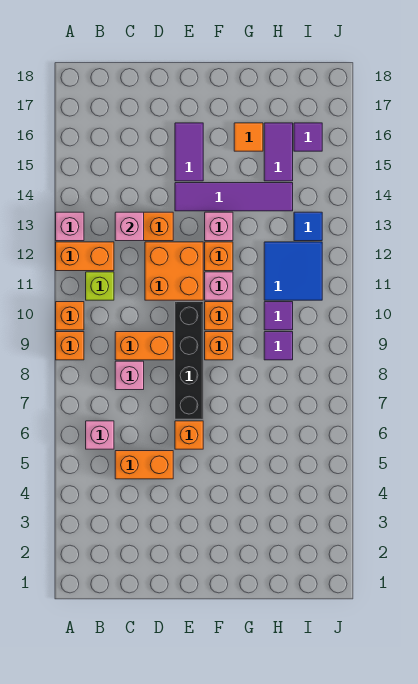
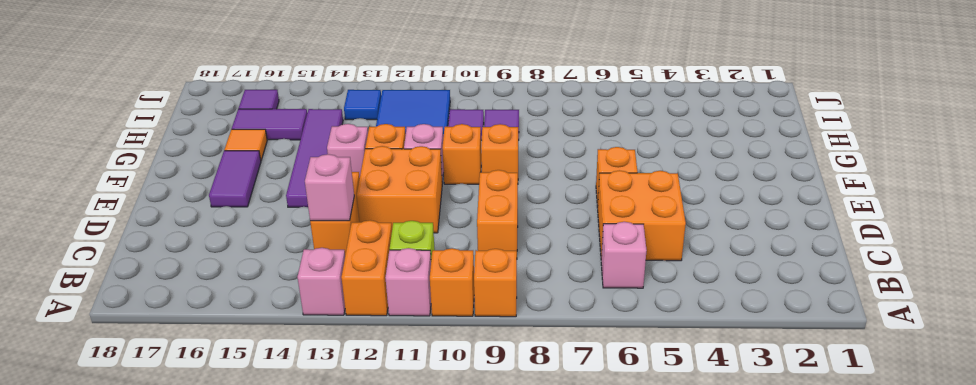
orange 1x2 brick [115,451,173,479] -> orange 2x2 brick [598,170,686,261]
pink 1x1 brick [115,361,144,390] -> pink 1x1 brick moved to [385,248,431,316]
black 1x4 brick [175,302,203,419] -> none
purple 1x2 tile [175,123,203,181] -> purple 1x2 tile turned to [209,151,261,207]

